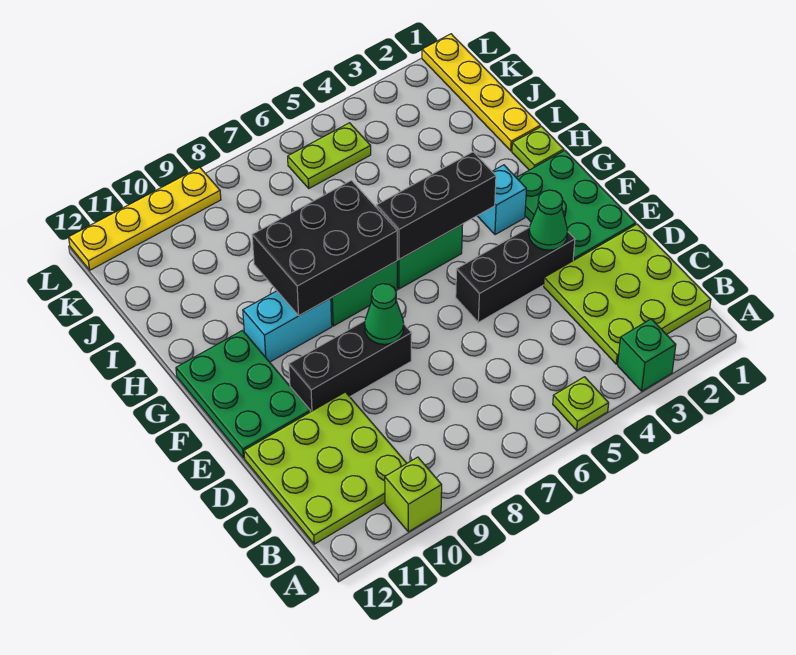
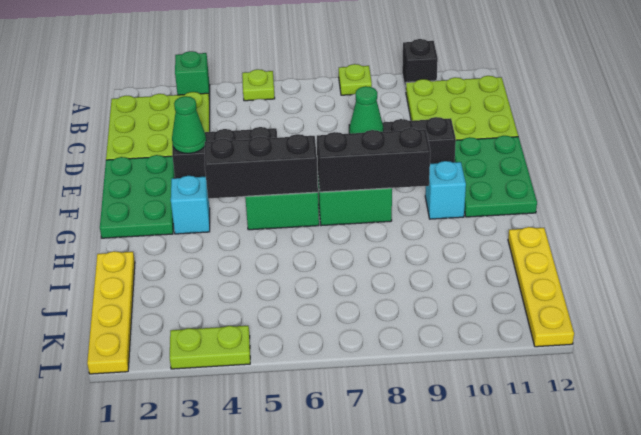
lime 1x1 brick [385,457,442,532] -> black 1x1 brick [402,39,438,91]
black 2x3 brick [252,180,397,316] -> black 1x3 brick [317,128,430,192]
cyan 1x2 brick [243,291,332,362] -> cyan 1x1 brick [425,161,466,219]
lime 1x1 plate [512,127,564,170] -> lime 1x1 plate moved to [339,64,372,95]
lime 1x2 plate [288,123,371,188] -> lime 1x2 plate moved to [170,326,250,369]
yellow 1x4 plate [69,167,221,270] -> yellow 1x4 plate turned to [508,227,574,347]

